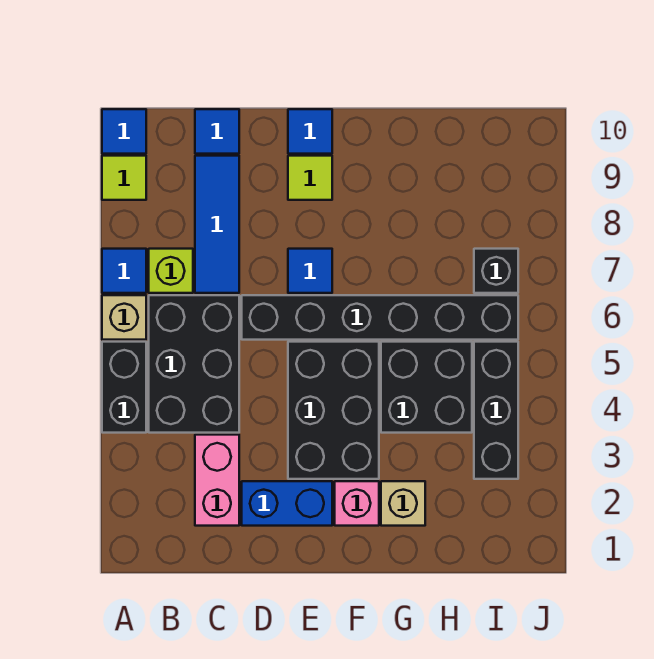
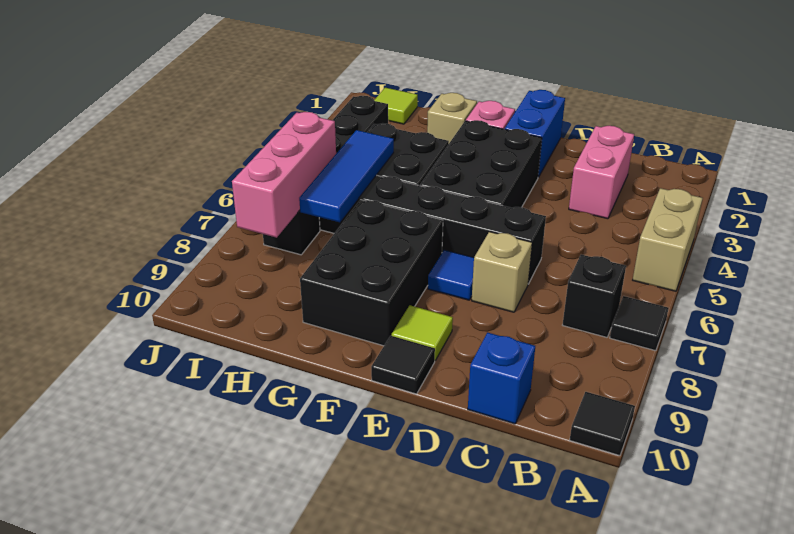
black 1x2 brick [102,342,146,433] -> tan 1x2 brick [633,188,703,291]
tan 1x1 brick [102,295,146,340] -> tan 1x1 brick moved to [472,232,532,312]
blue 1x1 tile [102,249,146,293] -> black 1x1 tile [610,296,669,351]
lime 1x1 tile [102,156,146,200] -> lime 1x1 tile moved to [374,88,418,124]
blue 1x1 tile [102,109,146,154] -> black 1x1 tile [570,392,635,456]
black 2x3 brick [149,295,239,433] -> black 2x3 brick moved to [300,200,443,346]
lime 1x1 brick [149,249,193,293] -> black 1x1 brick [563,255,626,337]
blue 1x3 tile [195,156,239,293] -> blue 1x3 tile moved to [299,130,394,222]
blue 1x1 tile [195,109,239,154] -> blue 1x1 brick [468,333,535,424]
blue 1x2 brick [242,481,332,526] -> blue 1x2 brick turned to [505,90,565,177]
blue 1x1 tile [288,109,332,154] -> black 1x1 tile [371,336,435,394]
none -> pink 1x3 brick [232,112,336,238]

